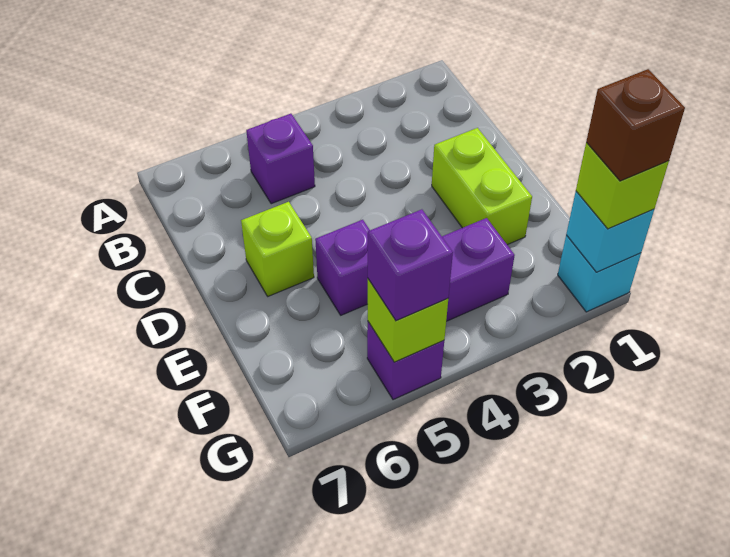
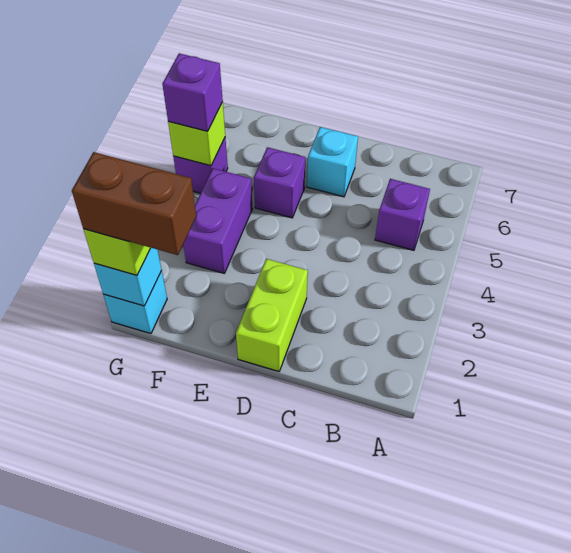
lime 1x2 brick [432,128,532,245] -> lime 1x2 brick turned to [236,259,308,372]
lime 1x1 brick [241,202,314,296] -> cyan 1x1 brick [307,127,358,197]
brown 1x1 brick [586,69,685,181] -> brown 1x2 brick [72,152,196,255]

